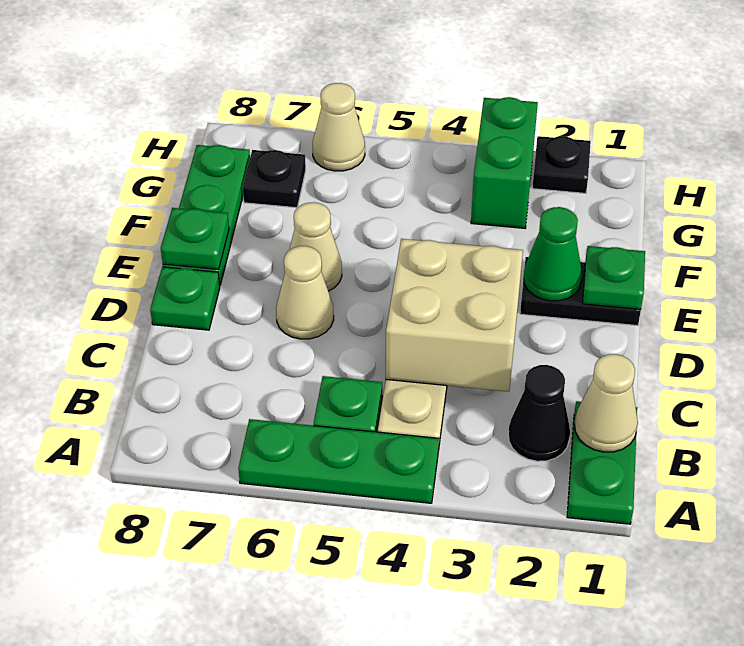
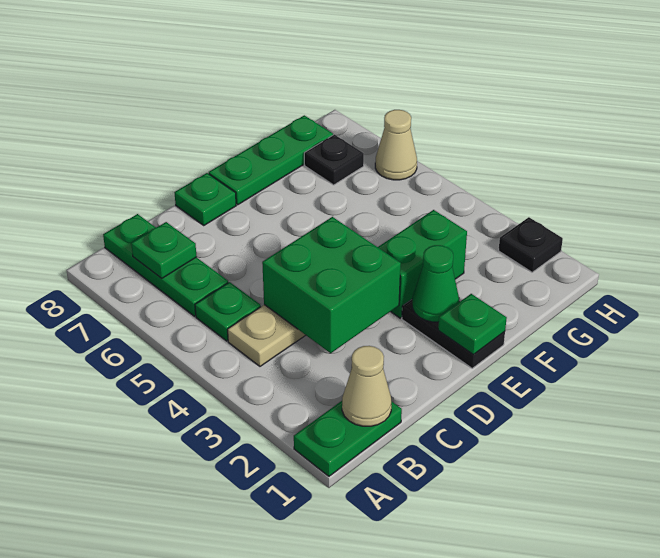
green 1x3 plate [238,419,439,503] -> green 1x3 plate moved to [103,214,228,316]
black 1x1 cone [508,365,570,461] -> none
tan 2x2 brick [386,239,523,392] -> green 2x2 brick [262,217,401,353]
tan 1x1 cone [276,246,334,339] -> none
tan 1x1 cone [289,202,342,291] -> none
green 1x1 plate [161,208,229,269] -> green 1x1 plate moved to [131,222,197,278]
green 1x2 brick [471,97,538,228] -> green 1x2 brick moved to [378,210,467,318]

